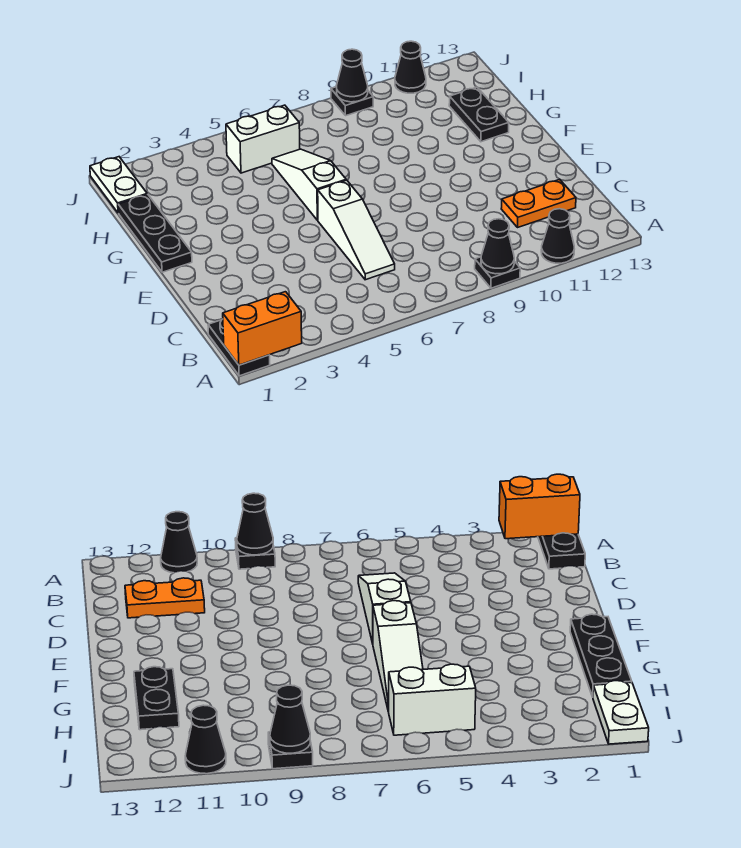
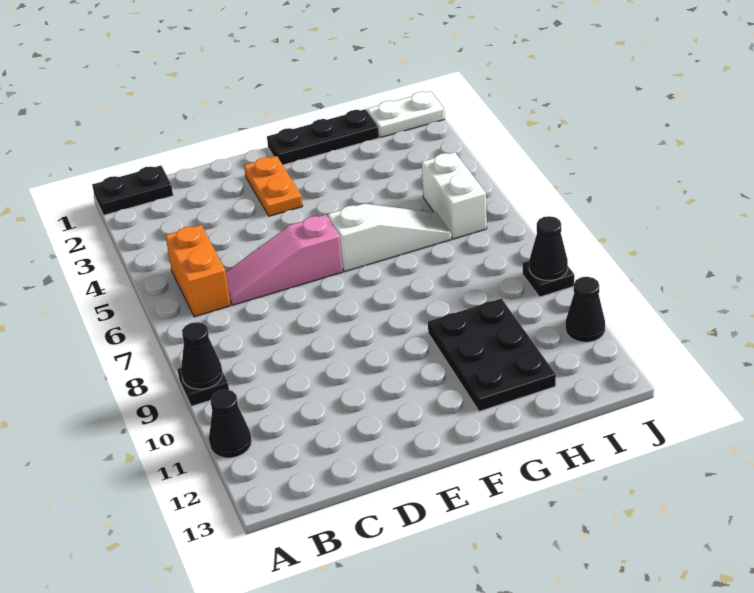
orange 1x2 brick [223,292,302,365] -> orange 1x2 brick moved to [165,225,231,317]
white 1x3 slope [318,180,395,280] -> pink 1x3 slope [226,215,343,305]
orange 1x2 plate [501,179,576,228] -> orange 1x2 plate moved to [244,156,303,216]
black 1x2 plate [449,87,509,142] -> black 2x3 plate [428,299,556,411]

